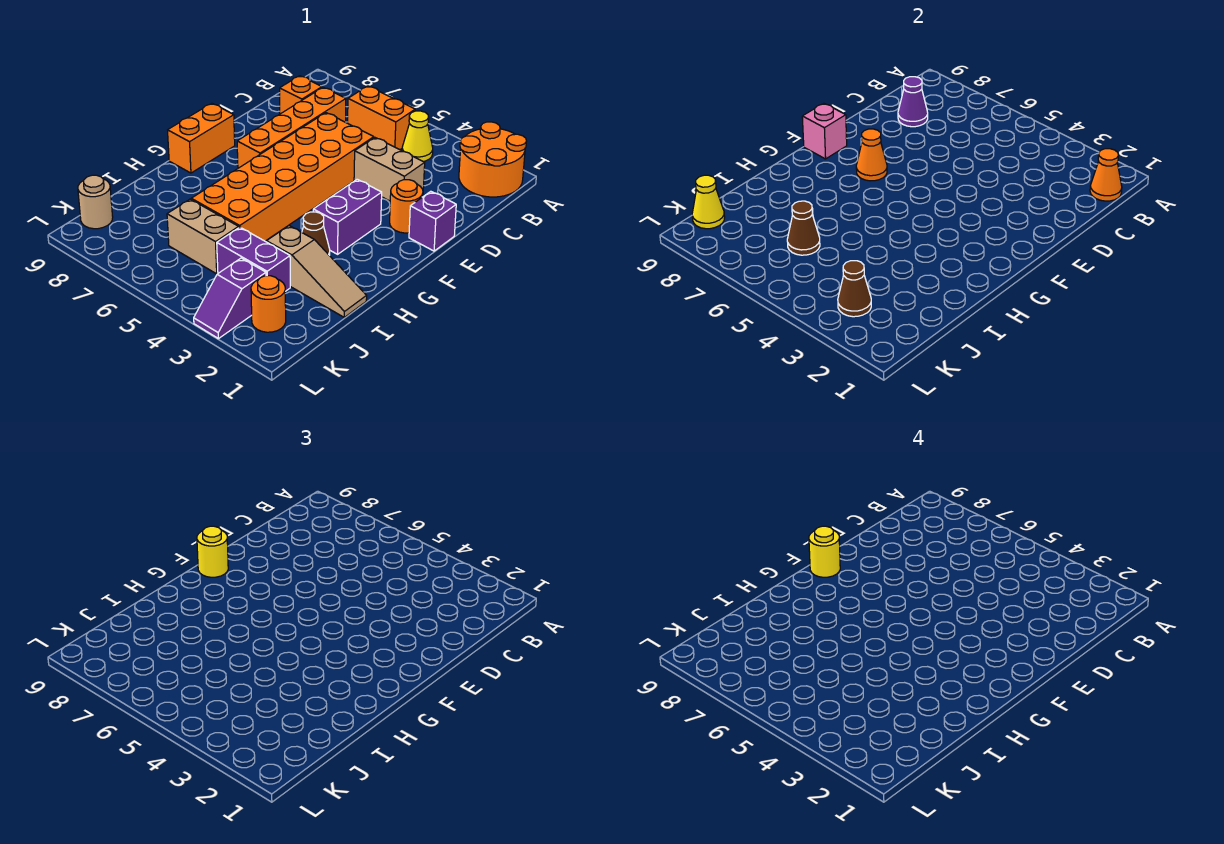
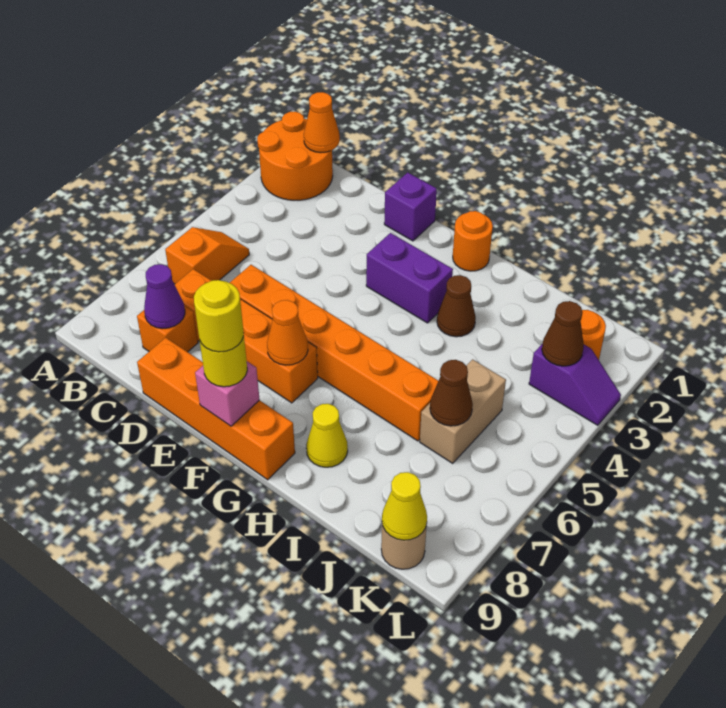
yellow 1x1 cone [402,111,433,162] -> yellow 1x1 cone moved to [306,404,348,467]
orange 1x2 brick [348,86,415,150] -> orange 1x2 slope [165,227,249,284]
tan 1x2 brick [354,138,425,201] -> none
orange 2x6 brick [191,113,374,241] -> orange 1x6 brick [230,265,438,441]
orange 1x1 round brick [390,180,423,233] -> orange 1x1 round brick moved to [453,211,493,271]
orange 1x2 brick [168,103,235,173] -> orange 1x4 brick [137,338,295,480]
tan 1x3 slope [267,226,367,317] -> none
purple 1x2 brick [217,227,290,291] -> none

